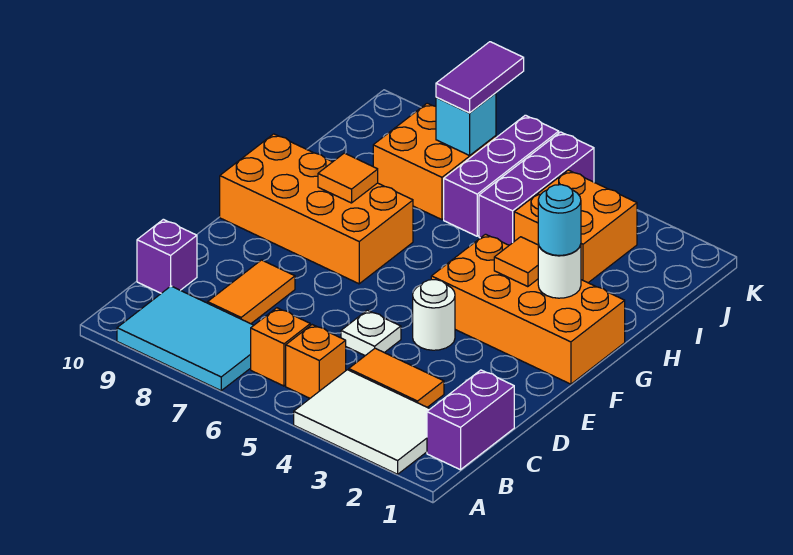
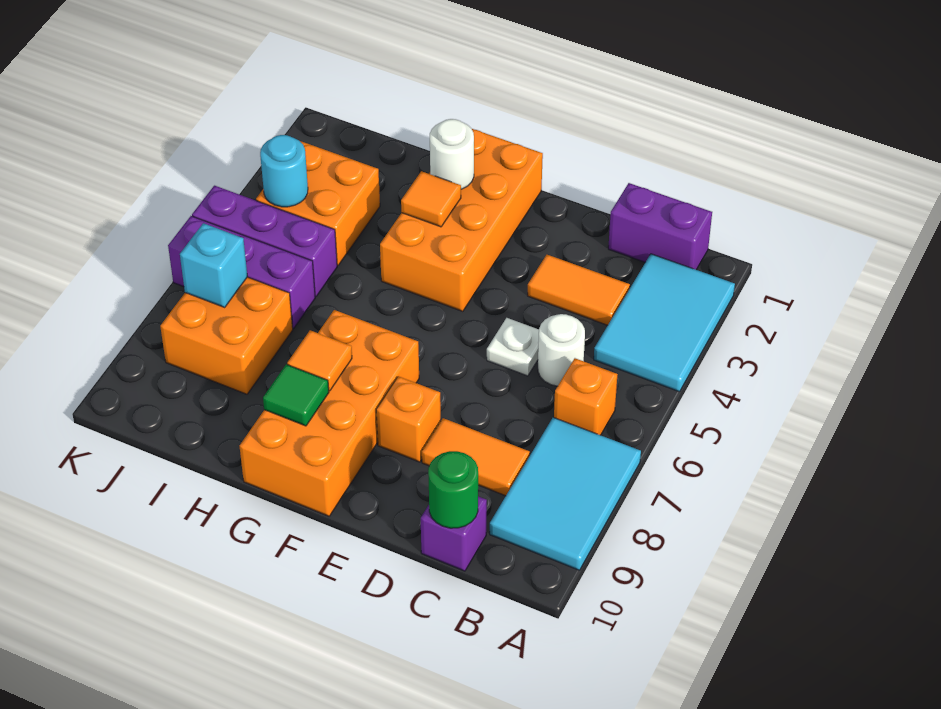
white 2x3 tile [294,370,430,474] -> cyan 2x3 tile [594,254,735,392]
orange 1x1 brick [286,325,346,398] -> orange 1x1 brick moved to [376,376,441,462]
orange 1x2 tile [349,348,444,407] -> orange 1x2 tile turned to [527,255,630,325]
none -> green 1x1 round brick [428,451,478,528]
white 1x1 round brick [413,280,455,350] -> white 1x1 round brick moved to [538,314,585,386]
cyan 1x1 round brick [538,185,581,255] -> cyan 1x1 round brick moved to [260,135,308,207]
none -> green 1x1 tile [263,364,329,426]
purple 1x2 tile [436,42,524,113] -> none

